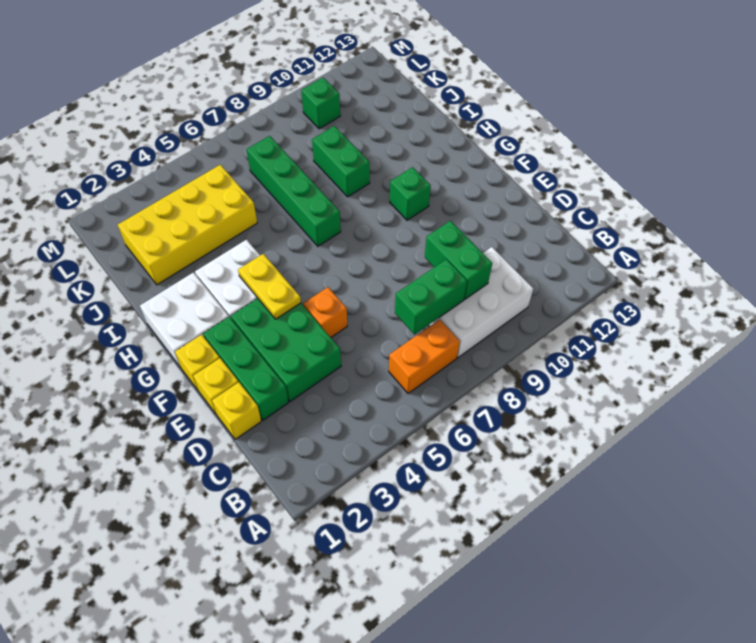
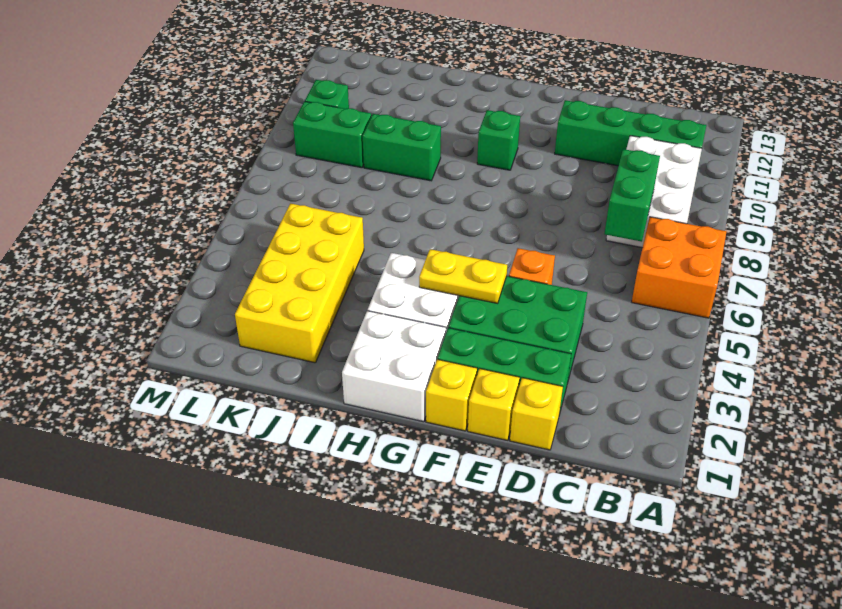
orange 1x2 brick [389,319,460,394] -> orange 2x2 brick [632,217,726,318]
green 1x2 brick [425,221,492,299] -> green 1x2 brick moved to [293,101,371,168]
green 1x4 brick [247,136,341,246] -> green 1x4 brick moved to [555,100,706,166]

